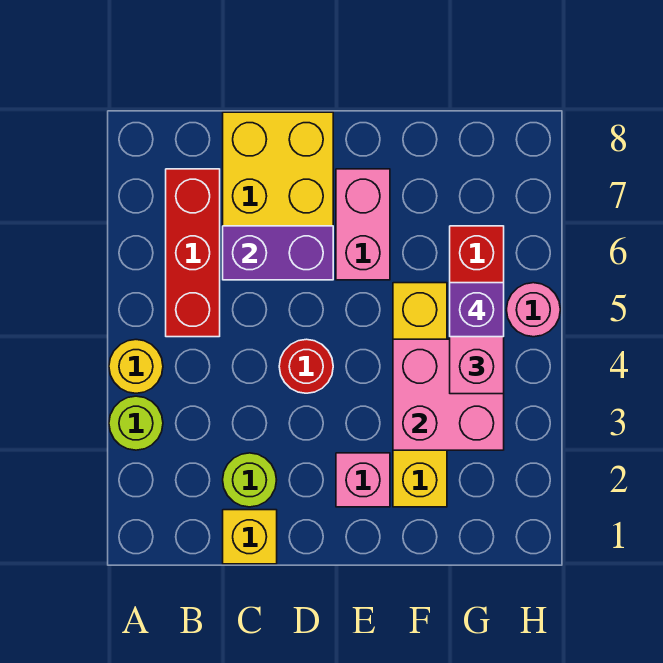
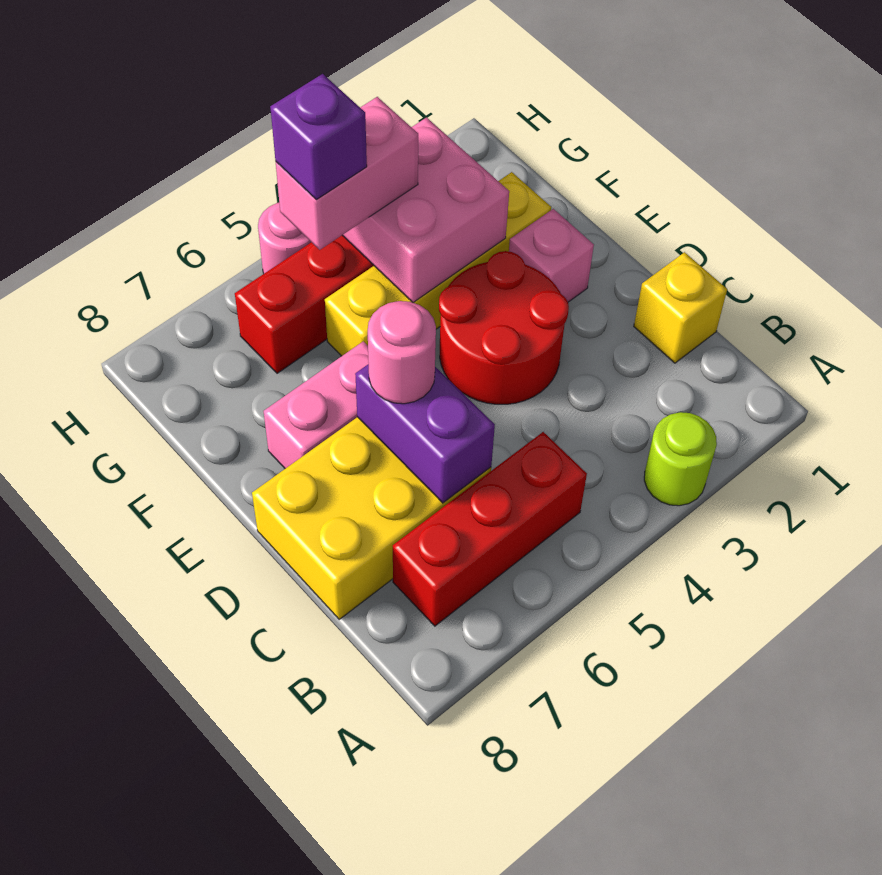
yellow 1x1 round brick [109,340,163,393] -> none
lime 1x1 round brick [223,453,276,507] -> none
red 1x1 round brick [279,339,333,393] -> red 2x2 round brick [439,251,569,404]
none -> pink 1x1 round brick [368,301,436,404]

